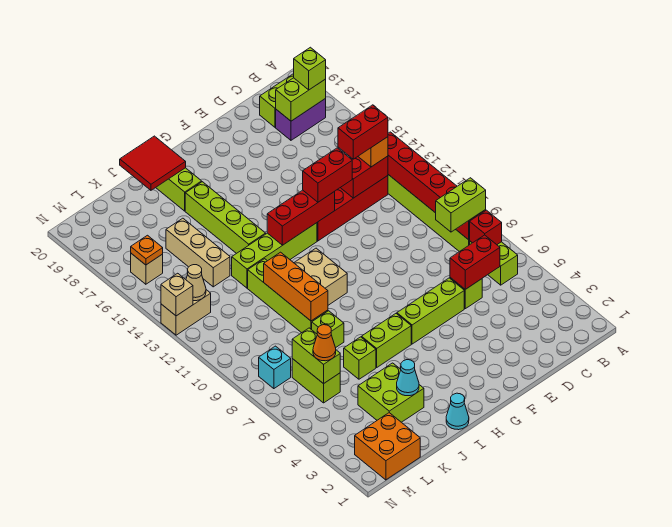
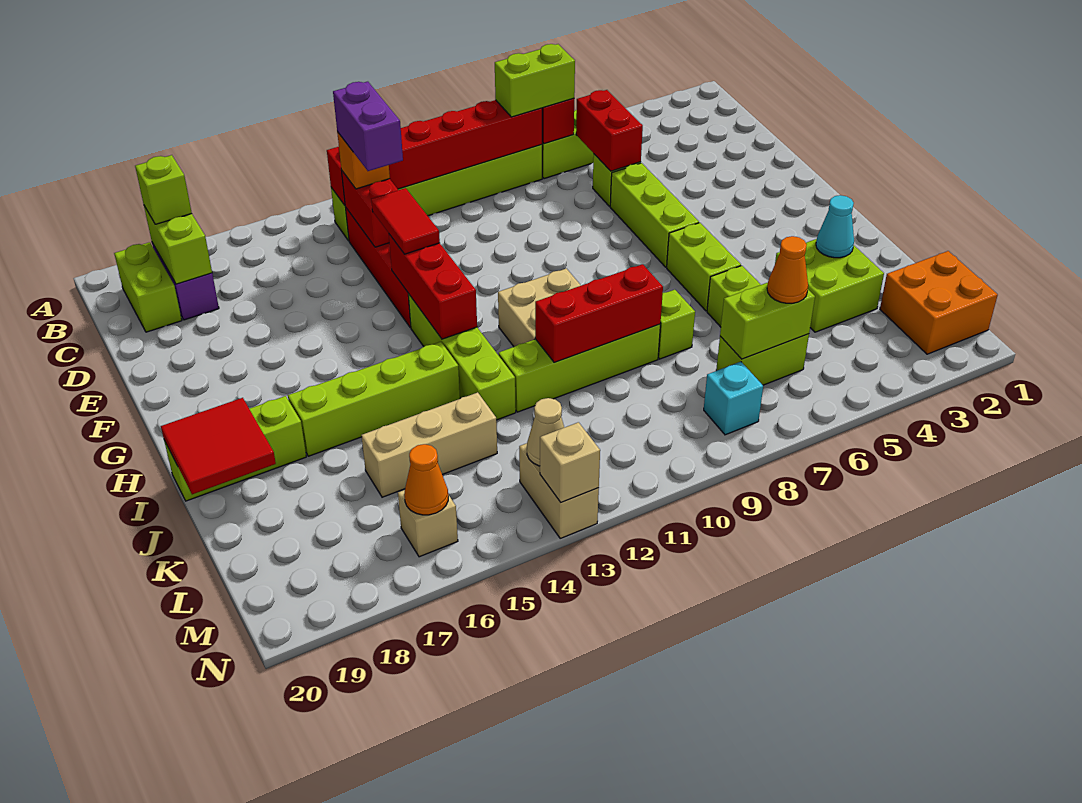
lime 1x2 brick [436,178,486,232] -> lime 1x2 brick turned to [495,44,575,117]
red 1x2 brick [338,105,388,159] -> purple 1x2 brick [333,82,403,171]
red 1x2 brick [303,148,352,202] -> red 1x2 tile [371,188,440,254]
cyan 1x1 cone [446,393,469,430] -> none
orange 1x3 brick [264,252,328,321] -> red 1x3 brick [535,264,663,363]
orange 1x1 plate [131,235,163,265] -> orange 1x1 cone [404,444,448,515]

